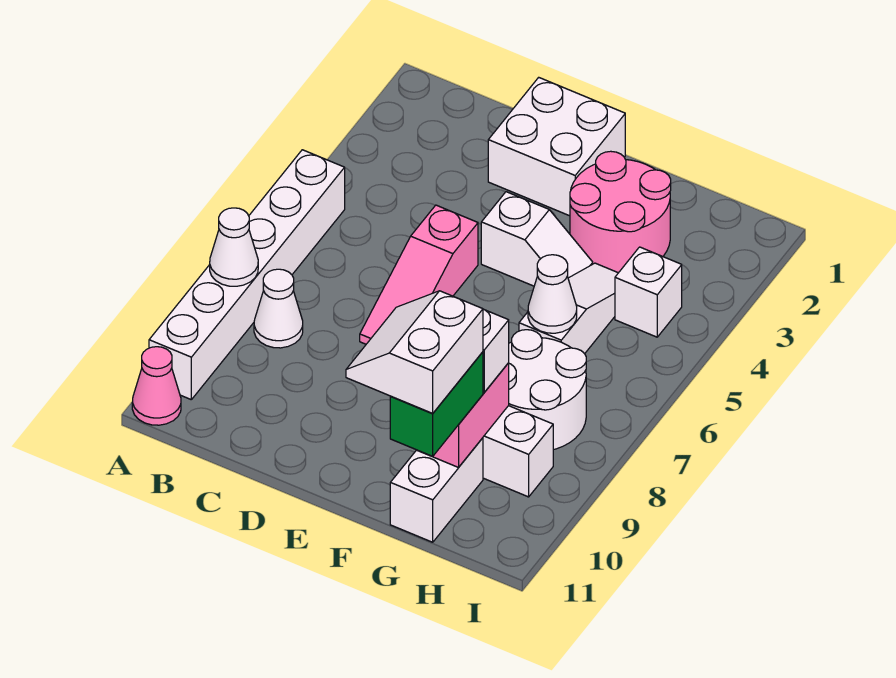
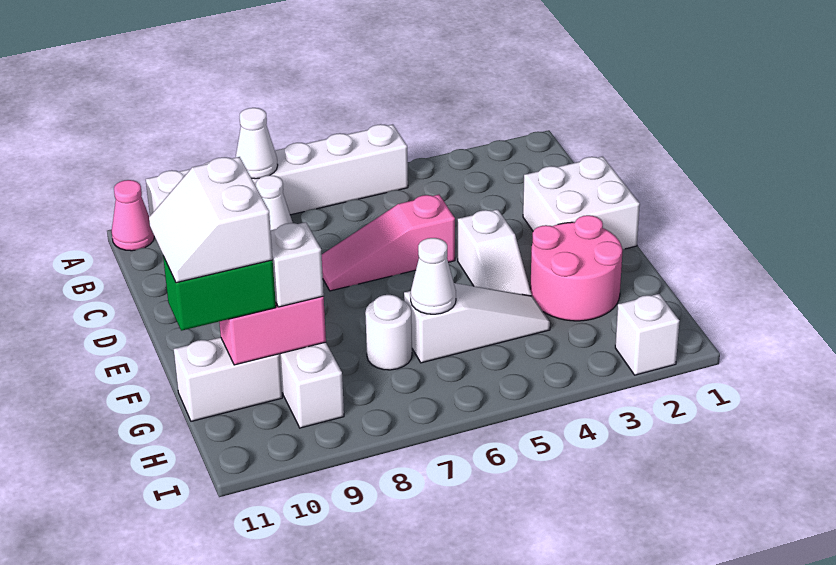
white 2x2 slope [346,291,483,413] -> white 2x2 slope turned to [149,157,273,283]
white 2x2 round brick [509,330,586,450] -> white 1x1 round brick [365,295,412,370]
white 1x1 brick [615,247,682,337] -> white 1x1 brick moved to [615,294,679,375]

